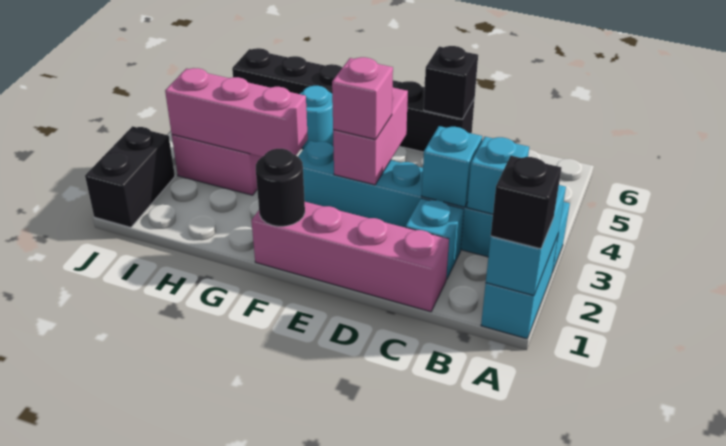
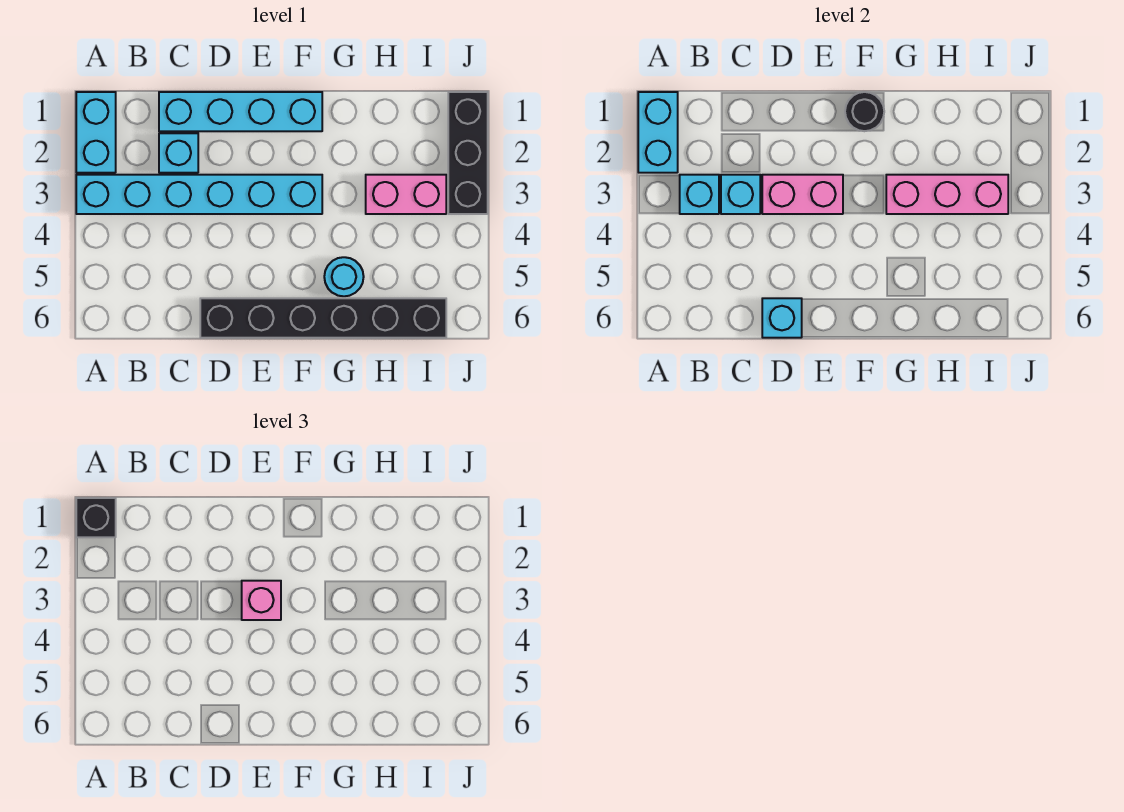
pink 1x4 brick [251,202,449,312] -> cyan 1x4 brick [159,92,322,131]
black 1x1 brick [424,46,478,119] -> cyan 1x1 brick [762,298,802,338]
pink 1x2 brick [333,87,408,185] -> pink 1x2 brick turned to [762,175,843,214]
black 1x2 brick [85,126,175,227] -> black 1x3 brick [448,92,488,214]

